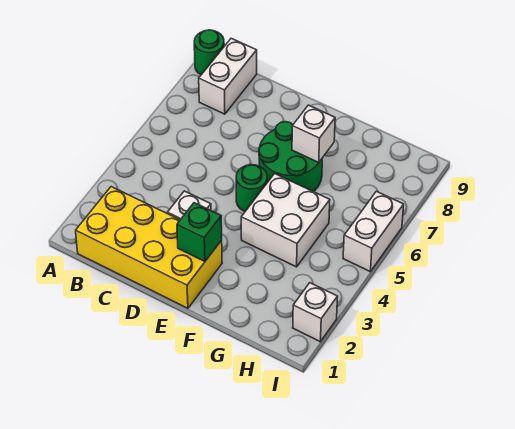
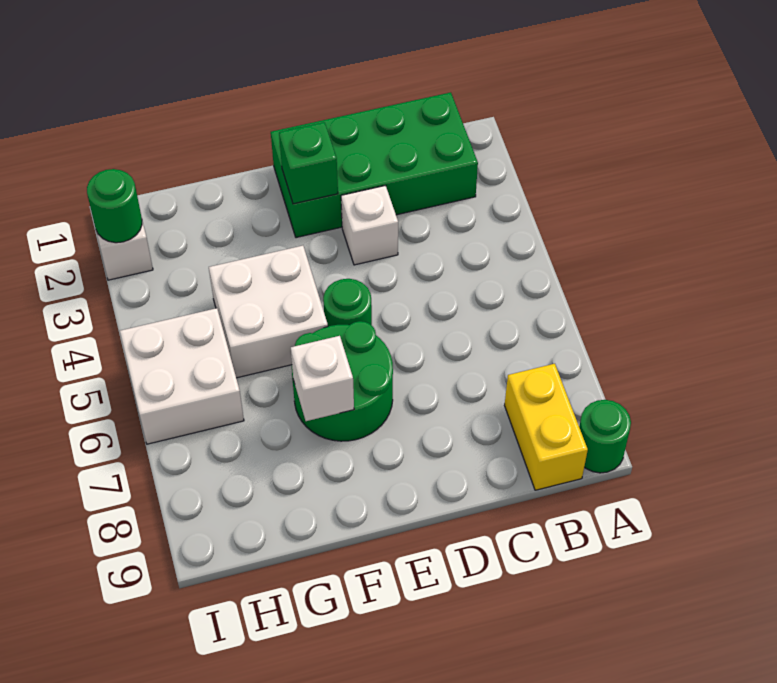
yellow 2x4 brick [76,187,222,308] -> green 2x4 brick [271,92,478,238]
white 1x2 brick [199,38,257,114] -> yellow 1x2 brick [505,364,588,490]
none -> green 1x1 round brick [87,169,142,243]
white 1x2 brick [343,191,404,271] -> white 2x2 brick [120,308,244,444]

